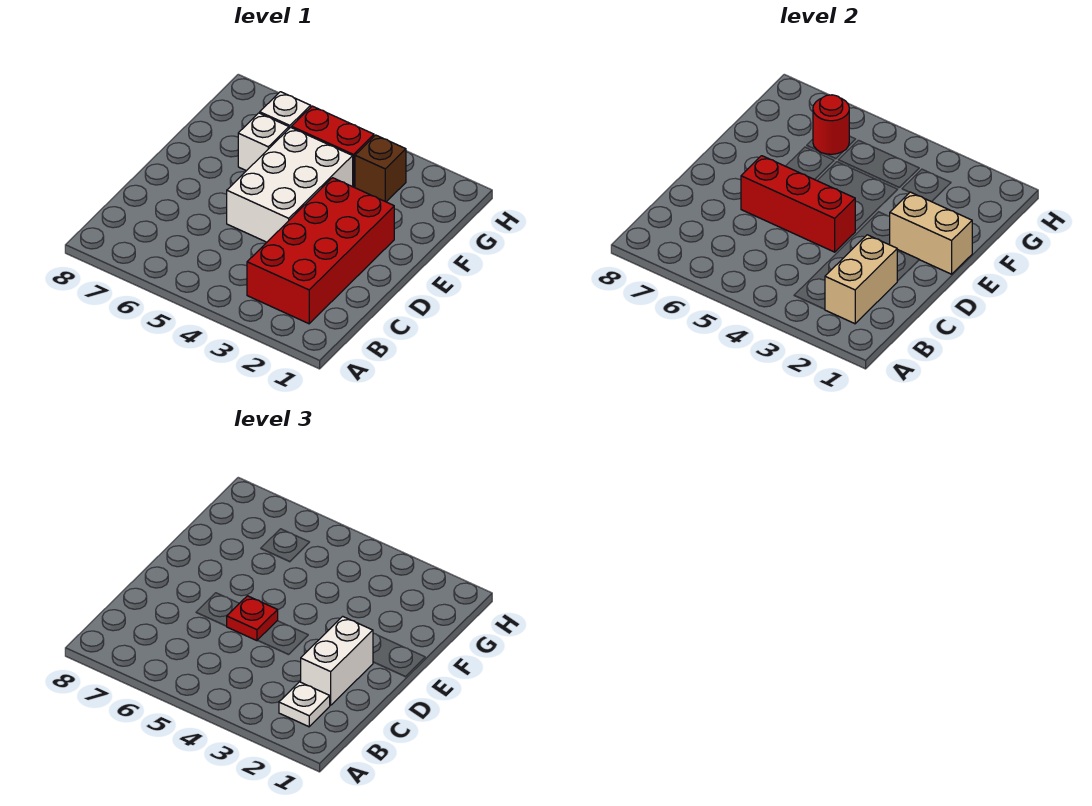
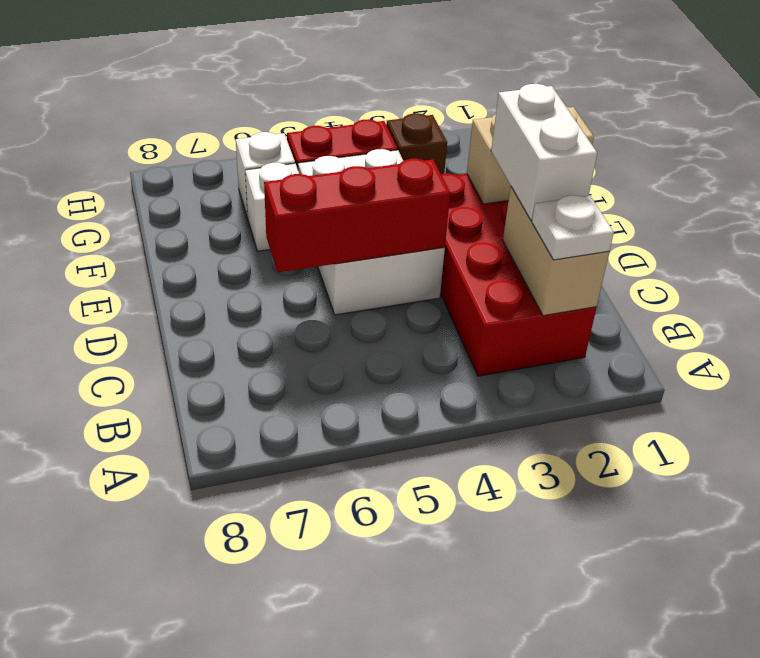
red 1x1 plate [227,596,278,641] -> none
red 1x1 round brick [813,95,849,154] -> none

